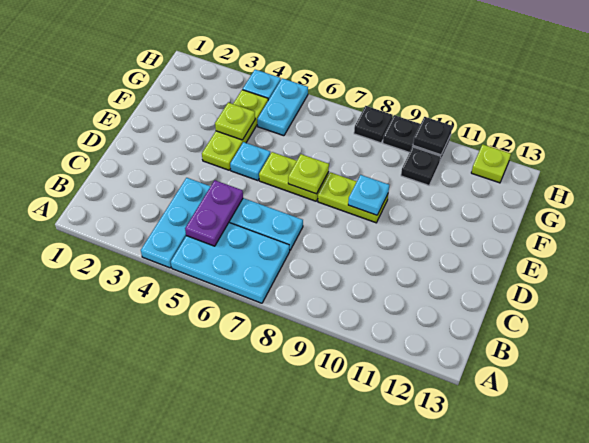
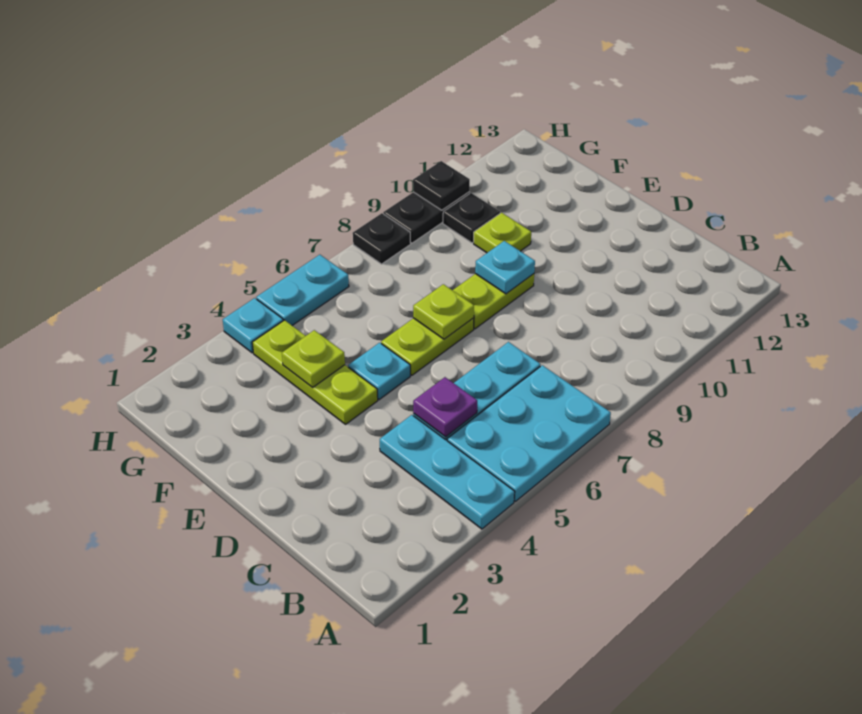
purple 1x2 plate [185,180,243,246] -> purple 1x1 plate [413,377,477,437]
cyan 1x2 plate [257,78,308,136] -> cyan 1x2 plate turned to [256,255,349,325]
lime 1x1 plate [471,144,511,183] -> lime 1x1 plate moved to [474,213,531,253]

